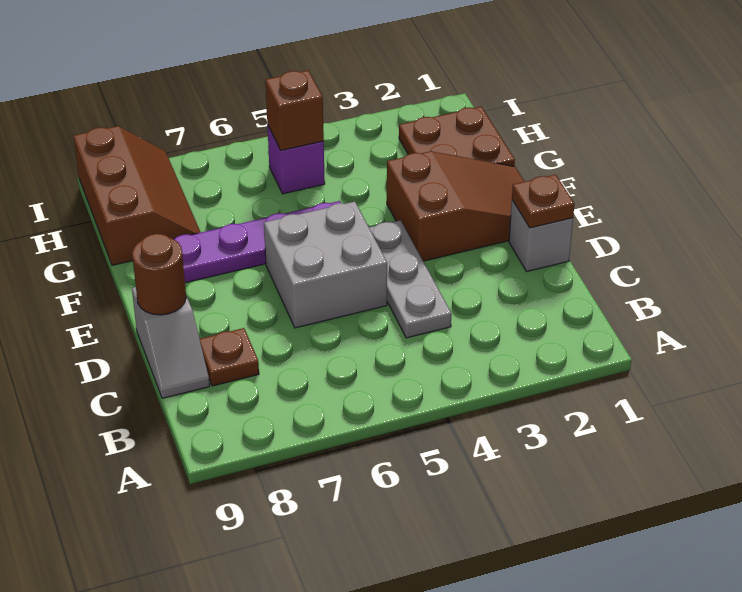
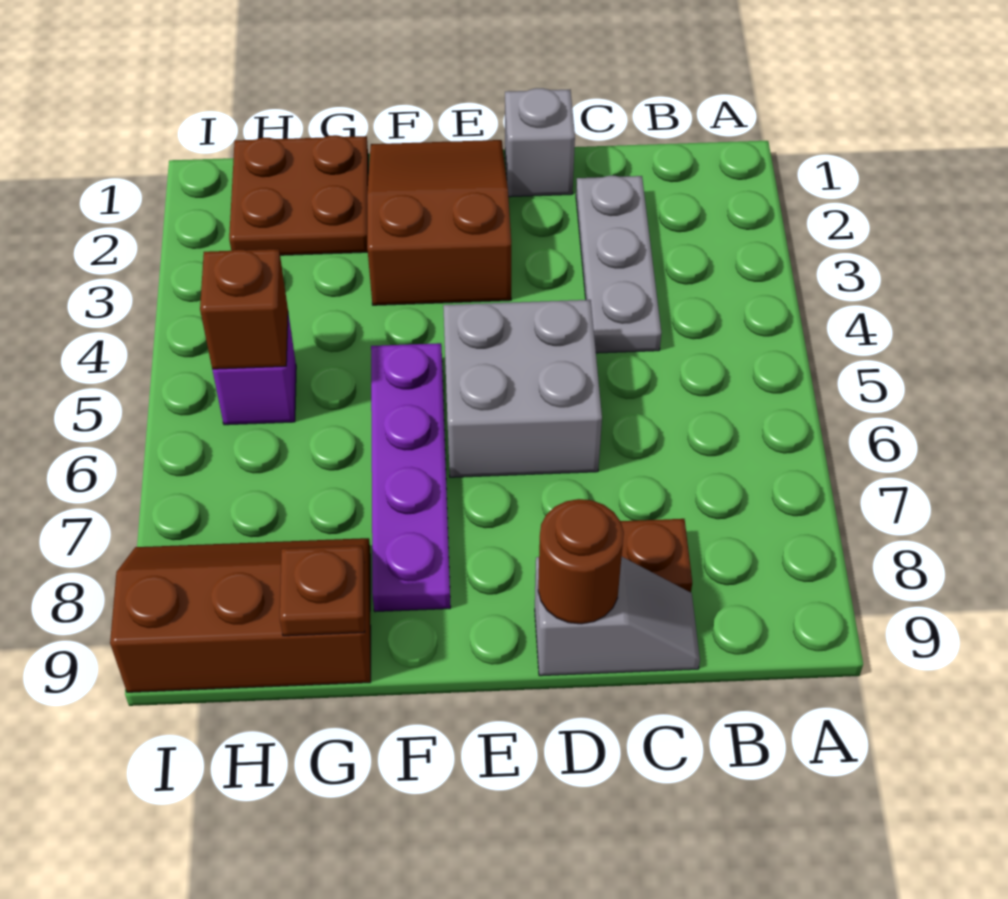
grey 1x3 plate [369,220,451,338] -> grey 1x3 plate turned to [576,176,661,353]
brown 1x1 plate [512,175,575,228] -> brown 1x1 plate moved to [280,546,365,636]

